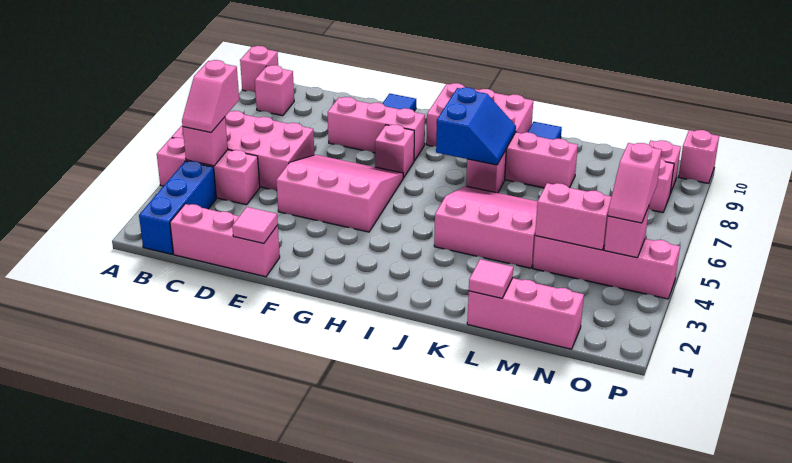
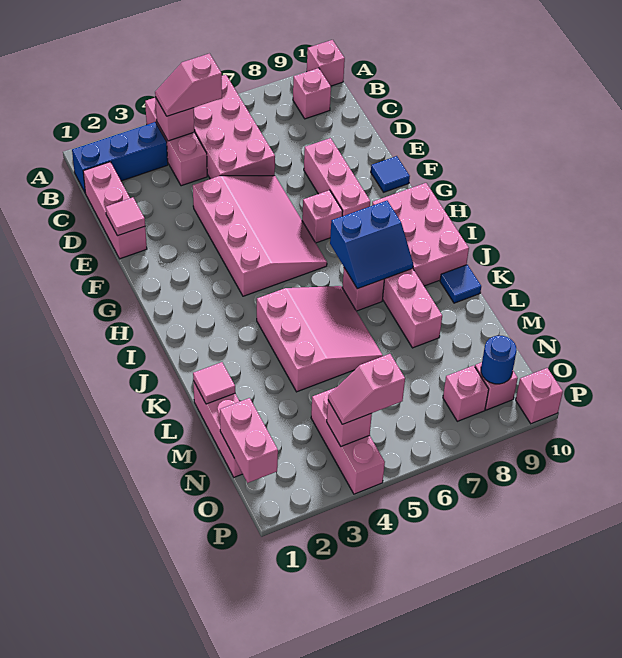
pink 3x3 slope [276,155,403,232] -> pink 3x4 slope [193,176,327,296]
pink 1x4 brick [533,236,680,299] -> pink 1x3 brick [311,388,385,494]
pink 1x2 brick [535,183,612,250] -> pink 1x2 brick moved to [220,398,278,483]
none -> blue 1x1 round brick [481,336,517,384]

